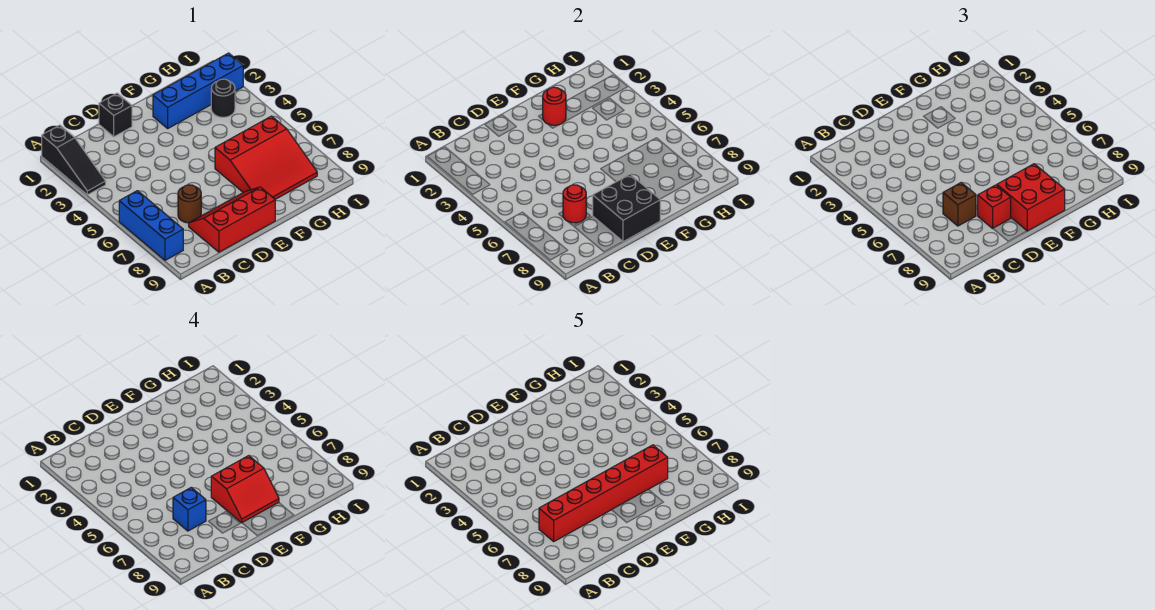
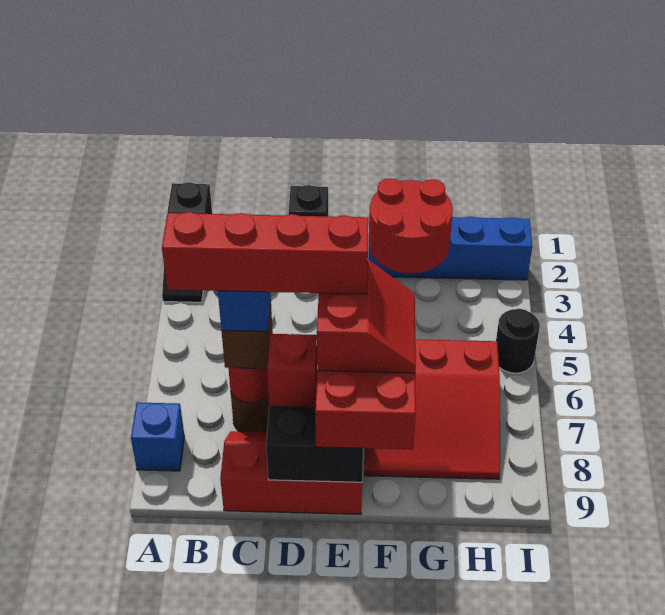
blue 1x3 brick [119,191,183,260] -> blue 1x1 brick [131,403,184,471]
red 1x6 brick [539,445,668,541] -> red 1x4 brick [162,212,369,294]
red 2x2 slope [211,456,279,523] -> red 2x2 slope turned to [317,260,416,373]
red 1x1 round brick [543,87,566,125] -> red 2x2 round brick [369,178,453,273]
black 1x1 round brick [211,79,235,117] -> black 1x1 round brick moved to [496,309,540,373]

